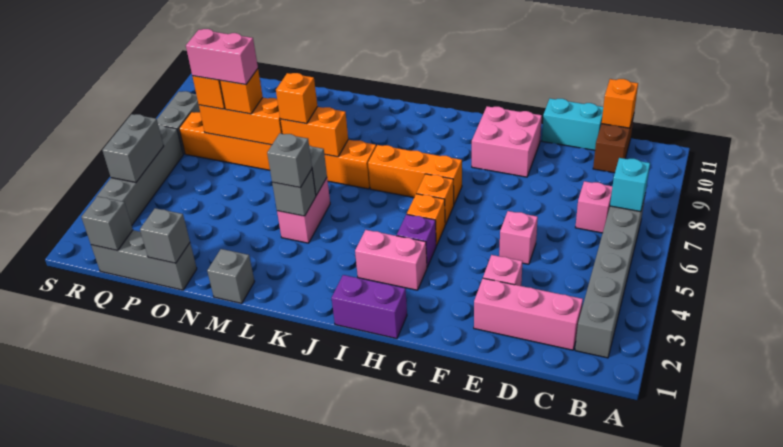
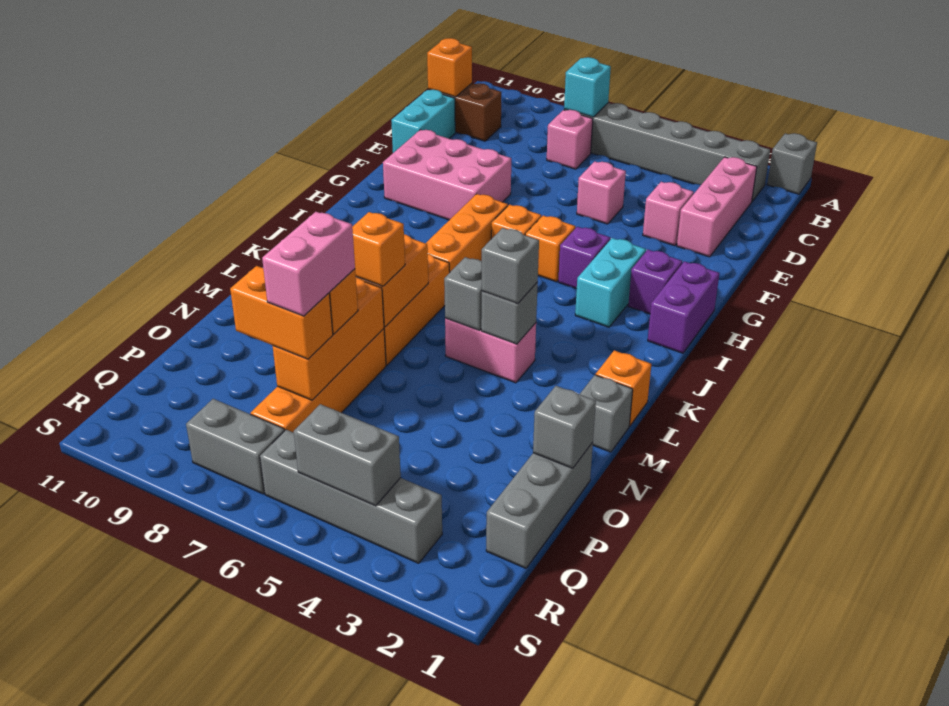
pink 2x2 brick [472,106,542,177] -> pink 2x3 brick [383,130,511,220]
none -> purple 1x1 brick [628,250,682,314]
pink 1x2 brick [355,230,427,290] -> cyan 1x2 brick [575,238,646,327]
none -> orange 1x1 brick [596,350,651,426]
grey 1x1 brick [81,196,133,251] -> grey 1x1 brick moved to [767,133,817,194]

